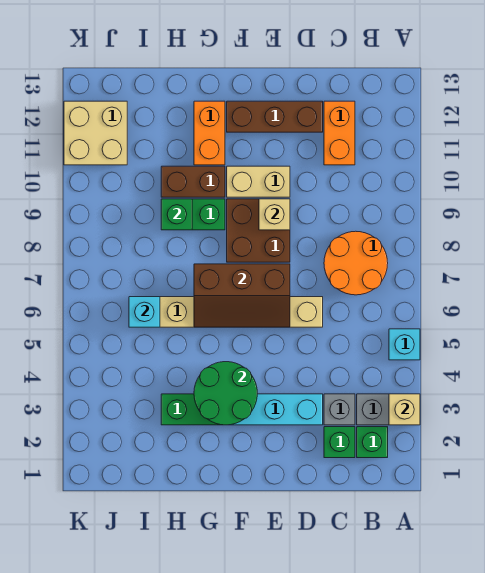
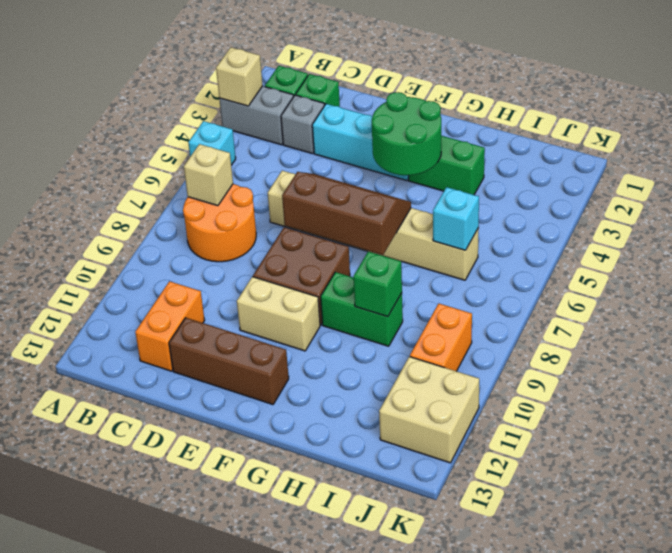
tan 1x1 brick [259,199,290,230] -> tan 1x1 brick moved to [184,144,233,206]
brown 1x2 brick [161,166,225,197] -> none
orange 1x2 brick [194,101,225,165] -> orange 1x2 brick moved to [410,304,472,371]

